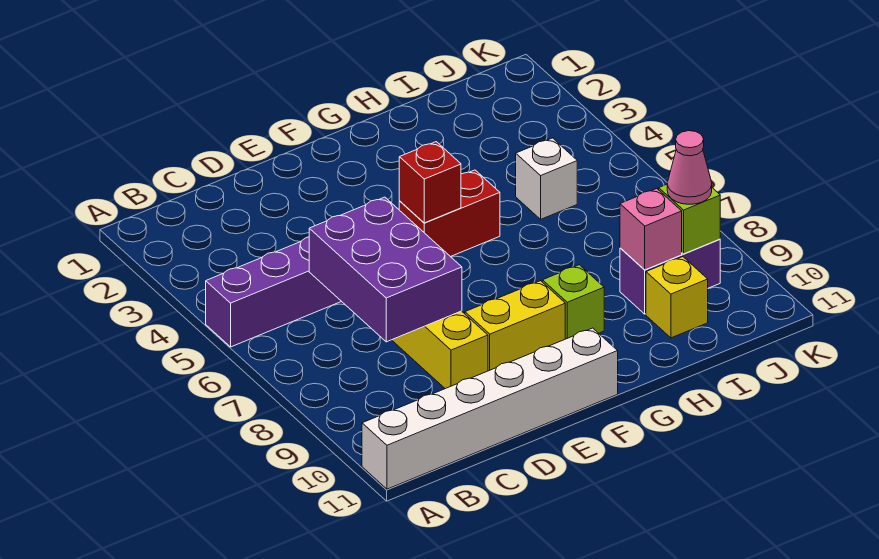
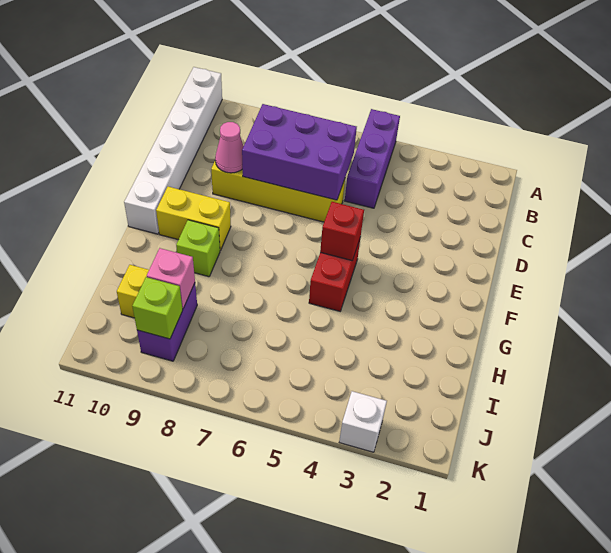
yellow 1x2 brick [465,281,565,371] -> yellow 1x2 brick turned to [156,187,231,251]
white 1x1 brick [516,138,577,219] -> white 1x1 brick moved to [339,391,387,452]
pink 1x1 cone [667,131,712,204] -> pink 1x1 cone moved to [215,122,244,173]

